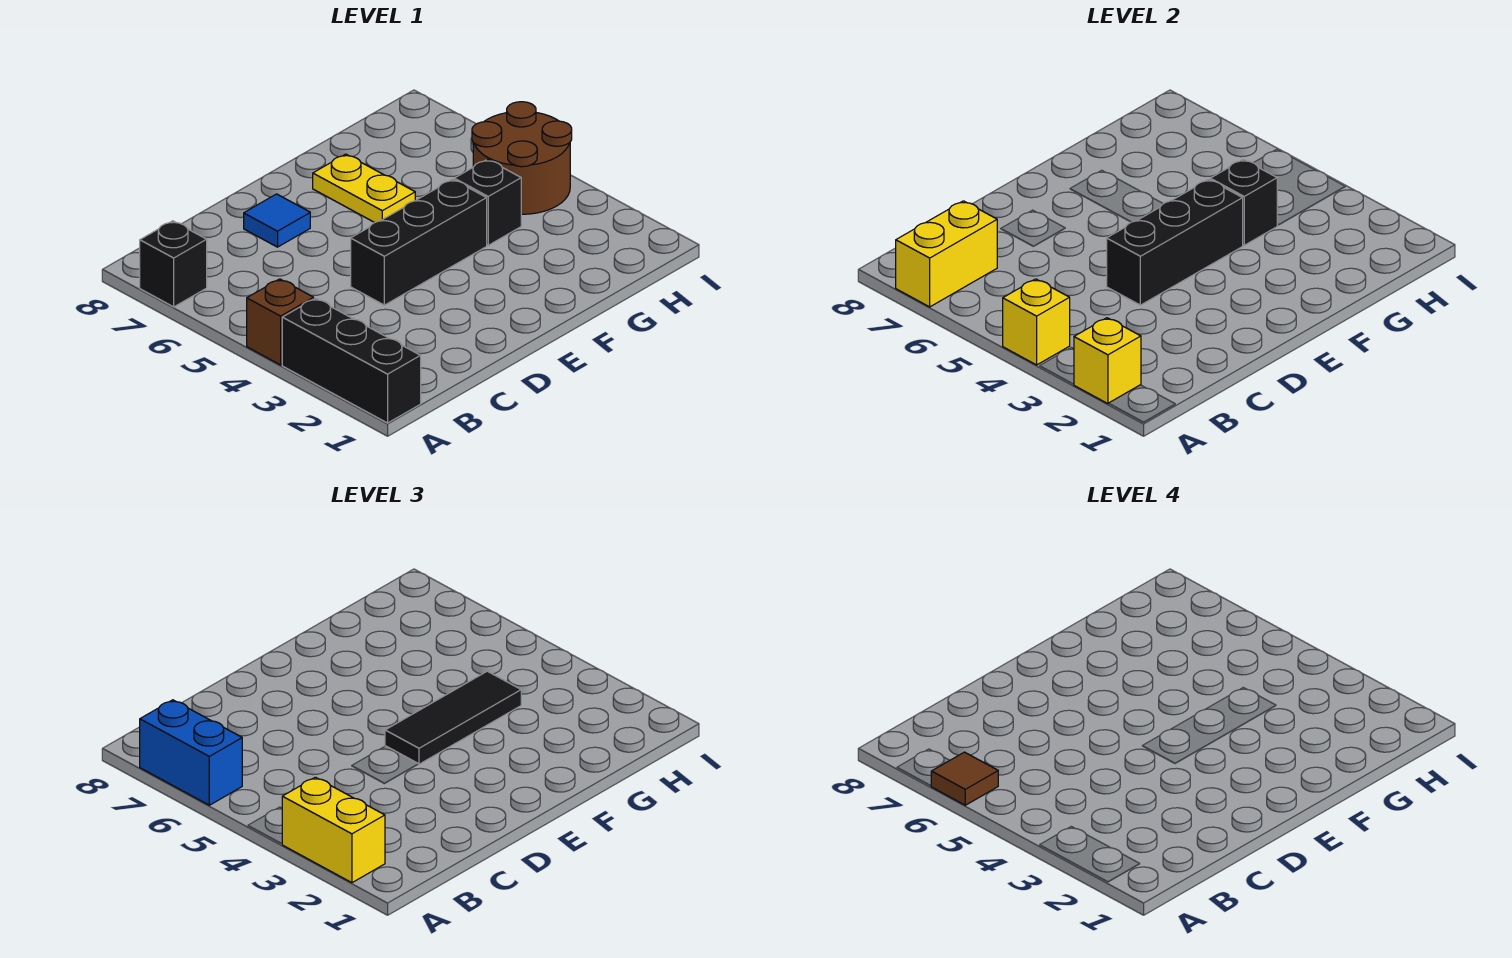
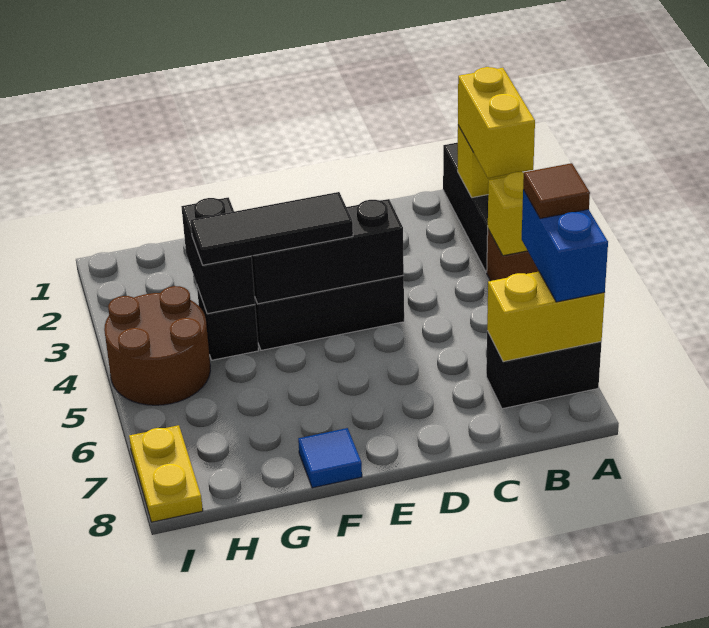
black 1x1 brick [140,221,207,307] -> black 1x2 brick [486,331,602,409]
blue 1x1 tile [244,194,310,247] -> blue 1x1 tile moved to [298,428,362,488]
yellow 1x2 plate [313,154,415,222] -> yellow 1x2 plate moved to [129,425,203,522]
black 1x1 brick [1210,159,1277,245] -> black 1x2 brick [181,197,255,314]

